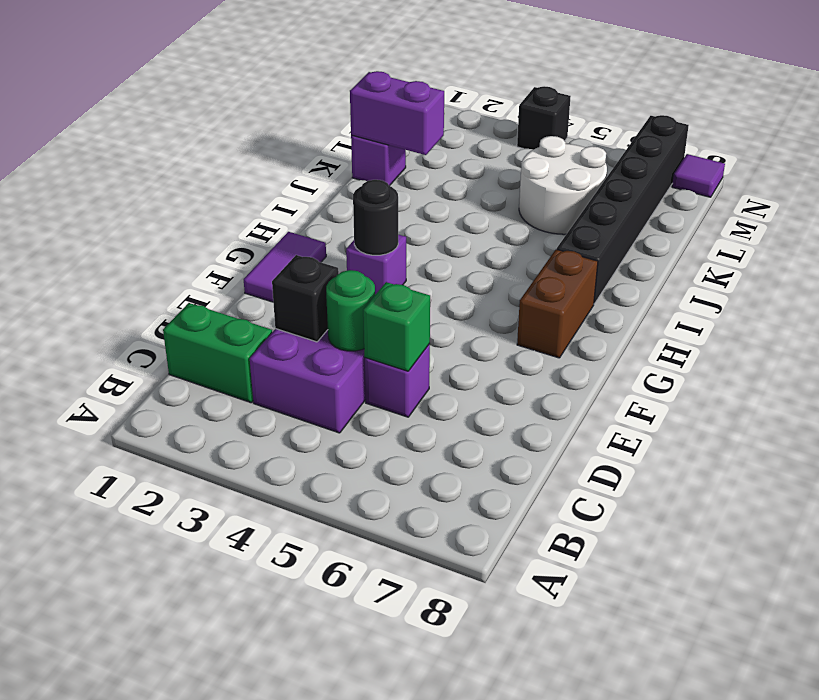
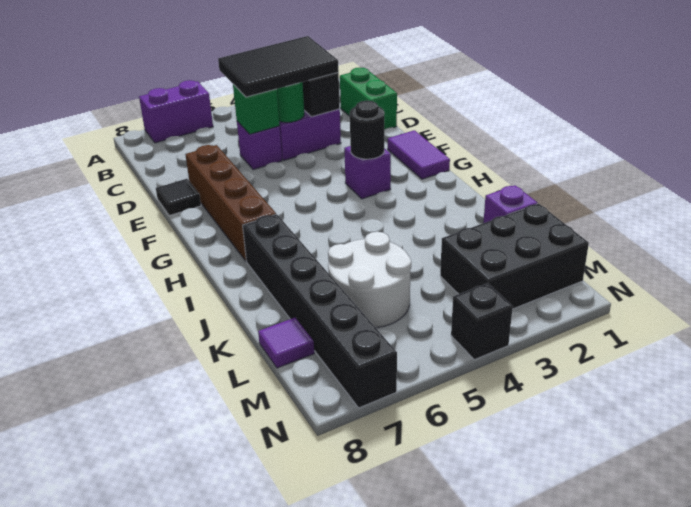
green 1x2 brick [163,303,272,403] -> green 1x2 brick turned to [340,67,397,130]
none -> black 2x3 tile [218,36,339,97]
none -> black 1x1 tile [156,179,201,216]
brown 1x2 brick [517,249,598,358] -> brown 1x4 brick [185,145,276,261]
purple 1x2 brick [350,71,444,155] -> purple 1x2 brick moved to [139,80,213,143]
none -> black 2x3 brick [440,204,589,309]
purple 1x1 tile [672,154,725,197] -> purple 1x1 tile moved to [258,318,314,368]

